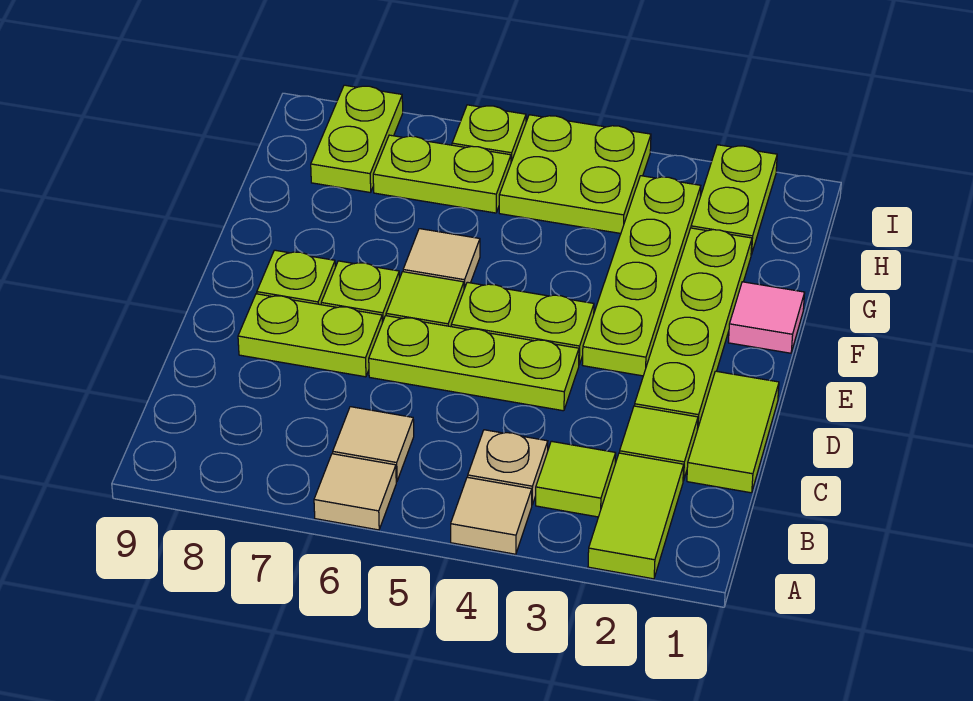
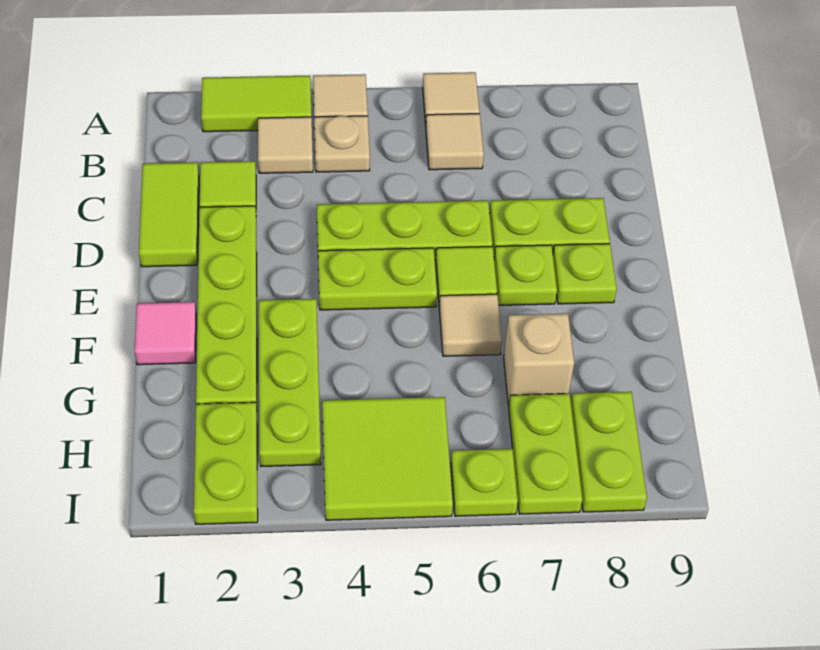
lime 1x2 tile [588,453,684,579] -> lime 1x2 tile turned to [201,76,312,132]
lime 1x1 tile [536,441,616,517] -> tan 1x1 tile [258,117,313,173]
lime 1x4 plate [582,176,701,376] -> lime 1x3 plate [259,299,321,467]
none -> tan 1x1 brick [504,314,574,405]
lime 2x2 plate [499,115,651,233] -> lime 2x2 tile [322,397,453,520]
lime 1x2 plate [373,135,511,213] -> lime 1x2 plate turned to [509,394,582,514]

